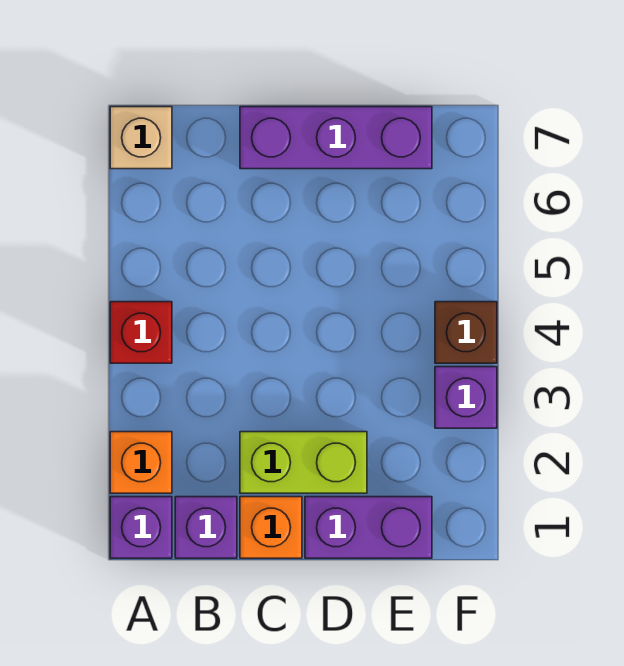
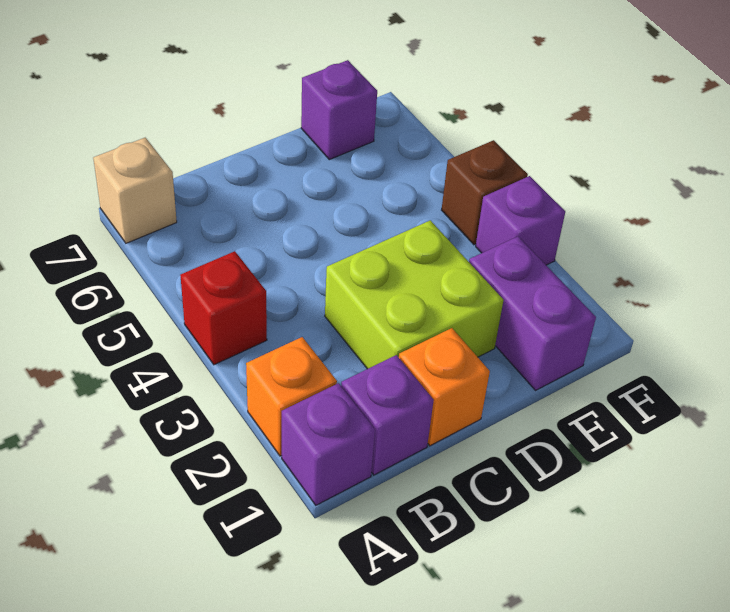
lime 1x2 brick [240,432,367,493] -> lime 2x2 brick [325,220,504,369]
purple 1x3 brick [240,107,432,169] -> purple 1x1 brick [301,60,377,160]
purple 1x2 brick [305,497,432,558] -> purple 1x2 brick turned to [469,236,596,390]

